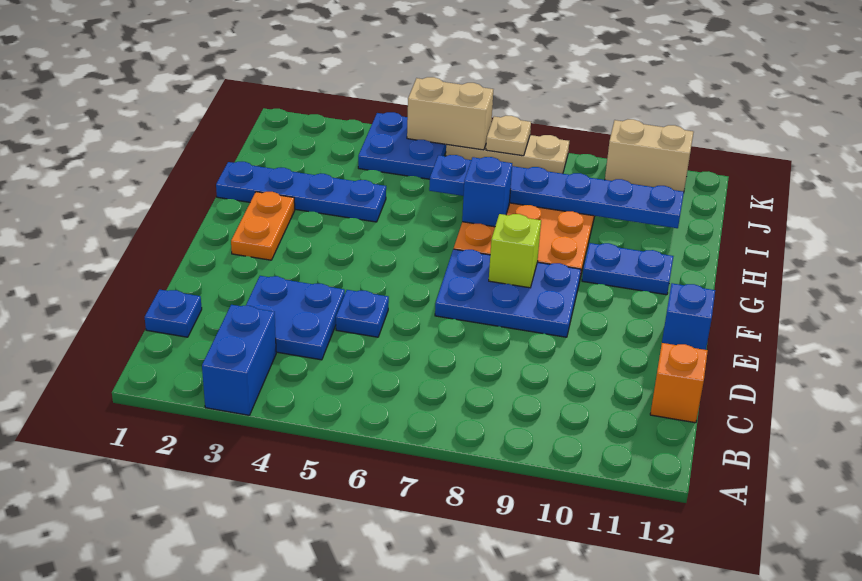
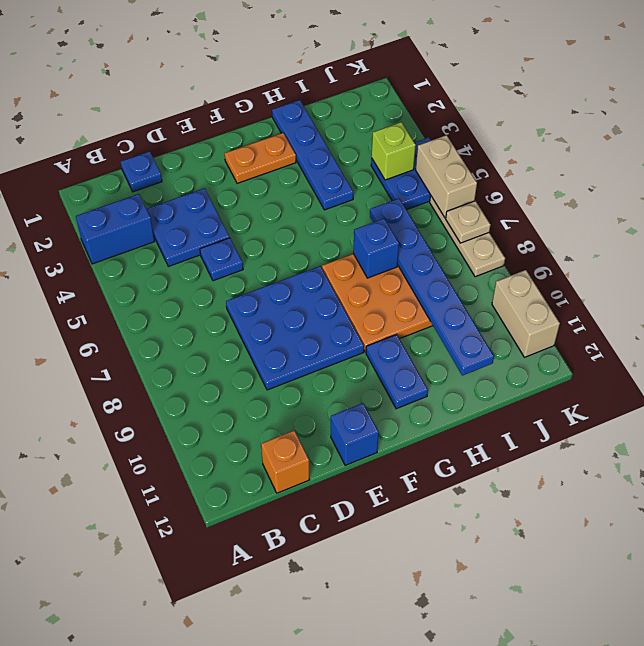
blue 2x3 plate [435,249,581,337] -> blue 3x3 plate [226,266,364,390]
lime 1x1 brick [489,214,541,288] -> lime 1x1 brick moved to [372,122,416,180]

